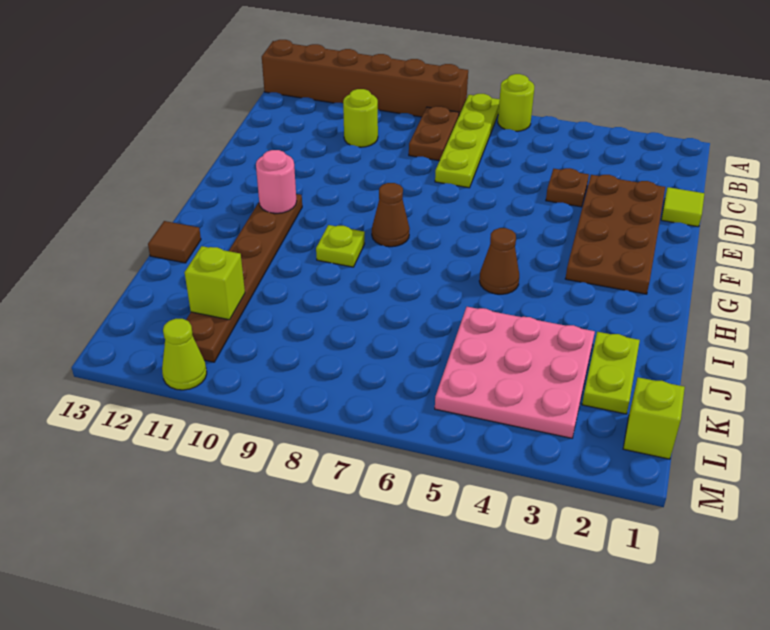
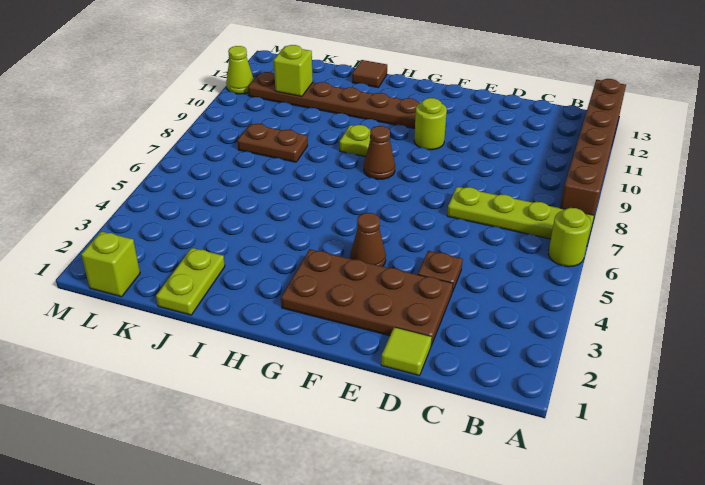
brown 1x2 plate [409,106,459,161] -> brown 1x2 plate moved to [237,124,308,162]
lime 1x1 round brick [343,89,378,147] -> lime 1x1 round brick moved to [414,98,447,150]
pink 1x1 round brick [256,150,297,213] -> none
brown 1x1 cone [479,228,519,294] -> brown 1x1 cone moved to [350,213,386,266]
lime 1x2 plate [582,332,640,414] -> lime 1x2 plate turned to [156,248,225,315]
pink 3x3 plate [435,307,595,438] -> none

